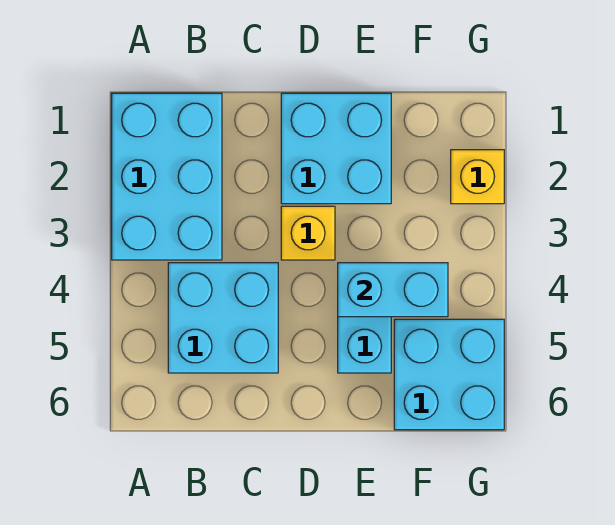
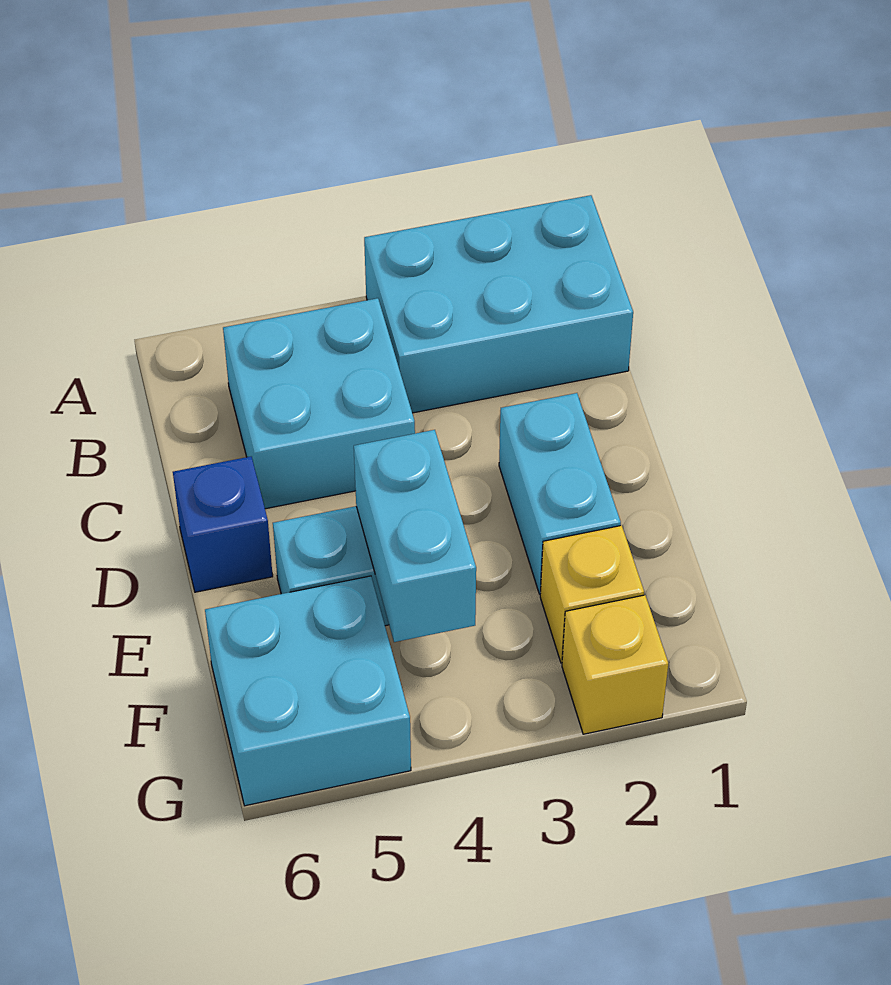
cyan 2x2 brick [281,93,391,204] -> cyan 1x2 brick [499,393,621,594]
yellow 1x1 brick [281,206,335,260] -> yellow 1x1 brick moved to [540,525,644,663]
none -> blue 1x1 brick [173,457,273,592]

